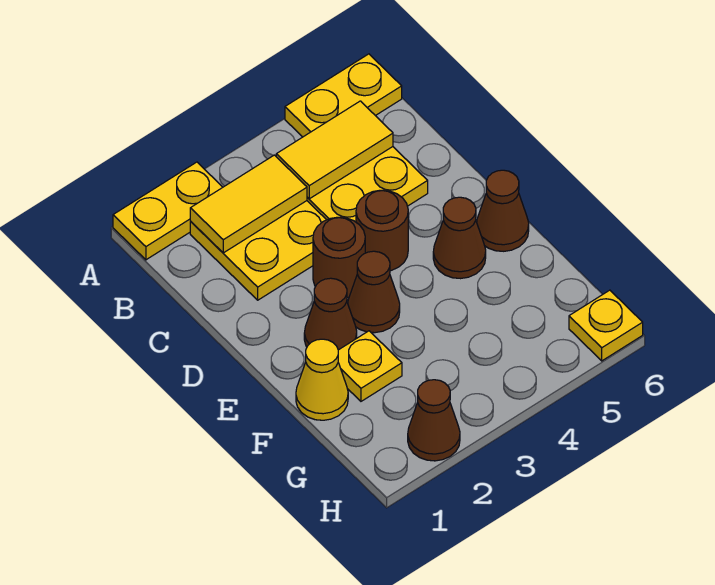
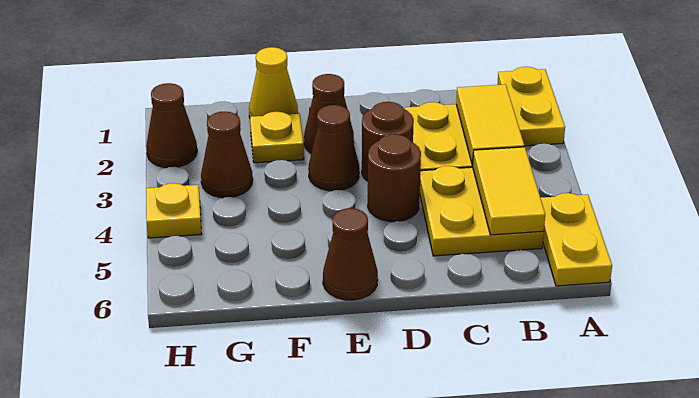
brown 1x1 cone [433,197,486,279] -> brown 1x1 cone moved to [201,112,253,198]
yellow 1x1 plate [569,290,643,361] -> yellow 1x1 plate moved to [146,183,201,238]

